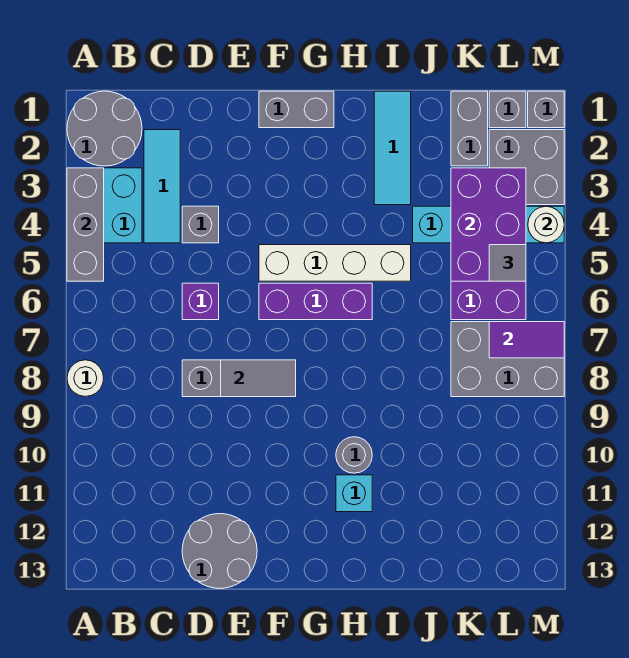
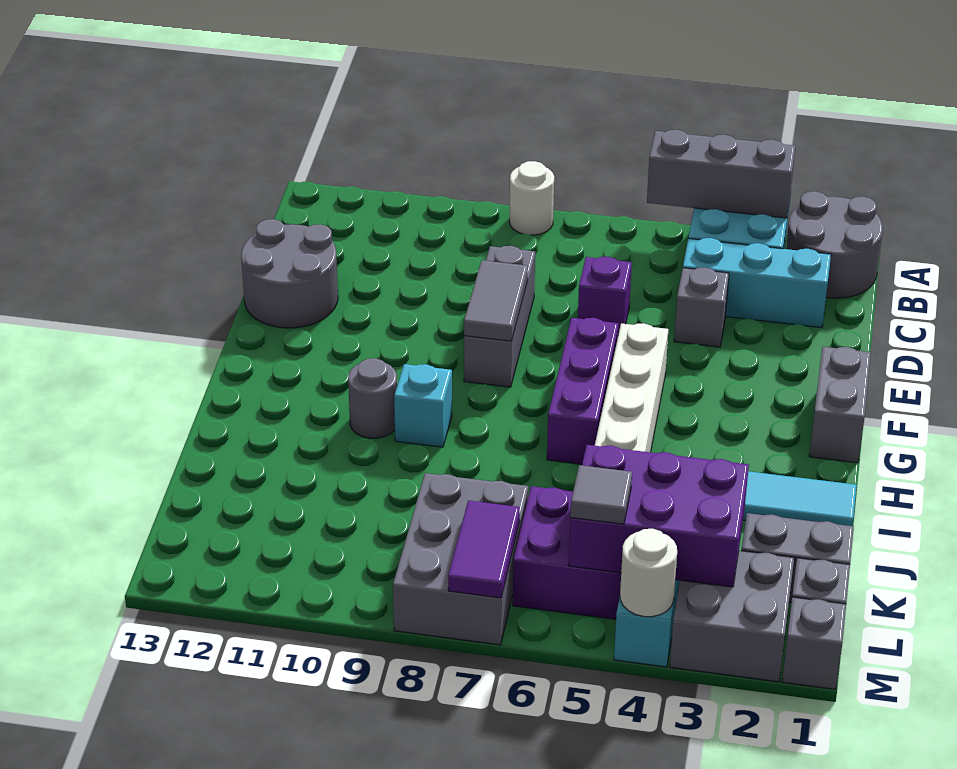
cyan 1x3 tile [144,130,180,243] -> cyan 1x3 brick [683,238,831,328]
cyan 1x1 brick [336,475,372,512] -> cyan 1x1 brick moved to [394,364,452,447]

